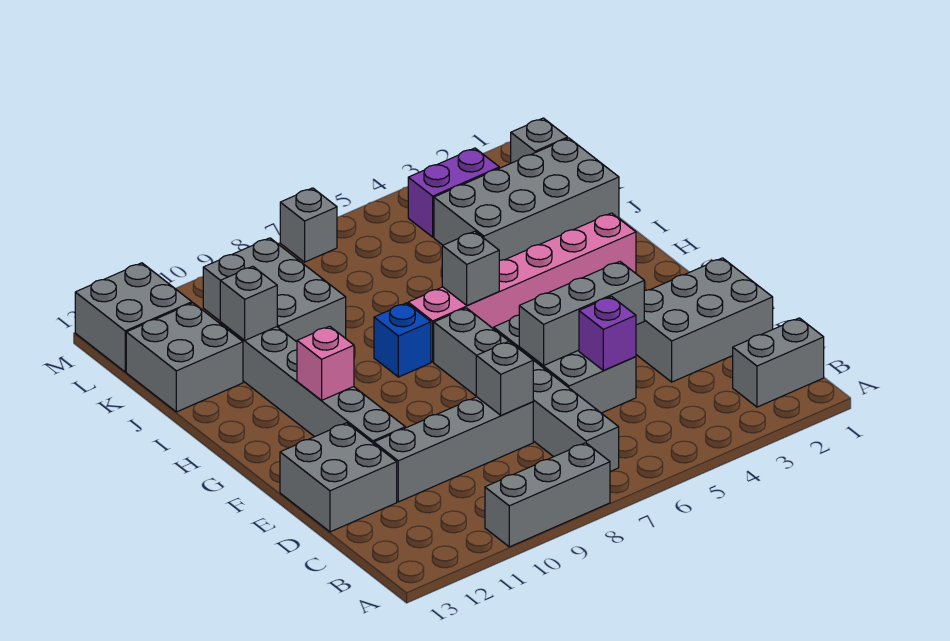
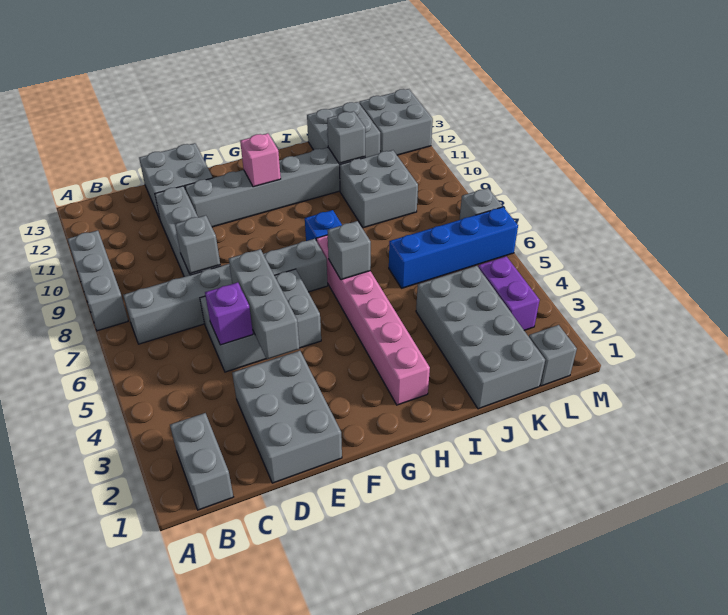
none -> blue 1x4 brick [389,207,518,288]
grey 2x3 brick [203,238,346,342] -> grey 2x2 brick [340,150,418,228]

